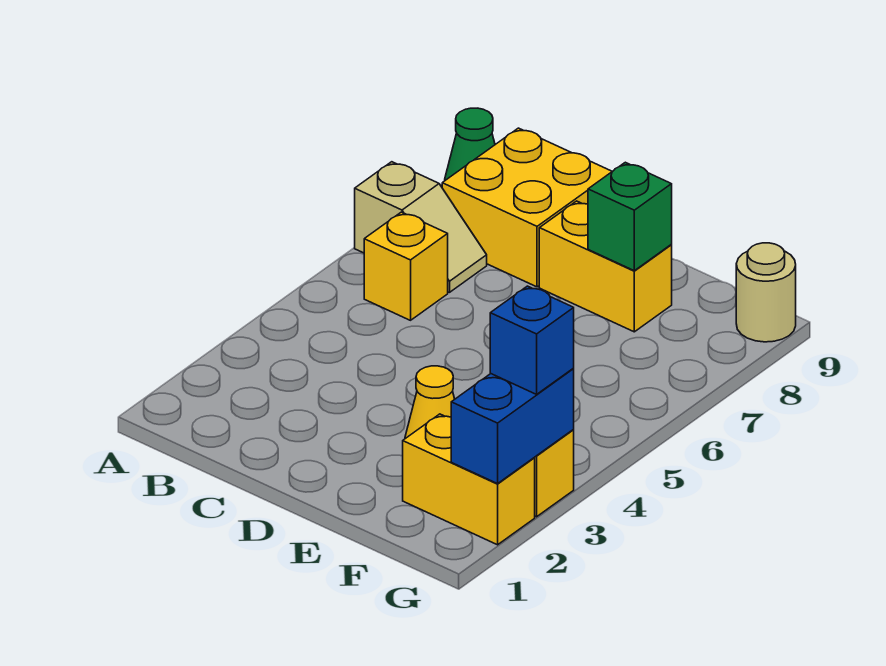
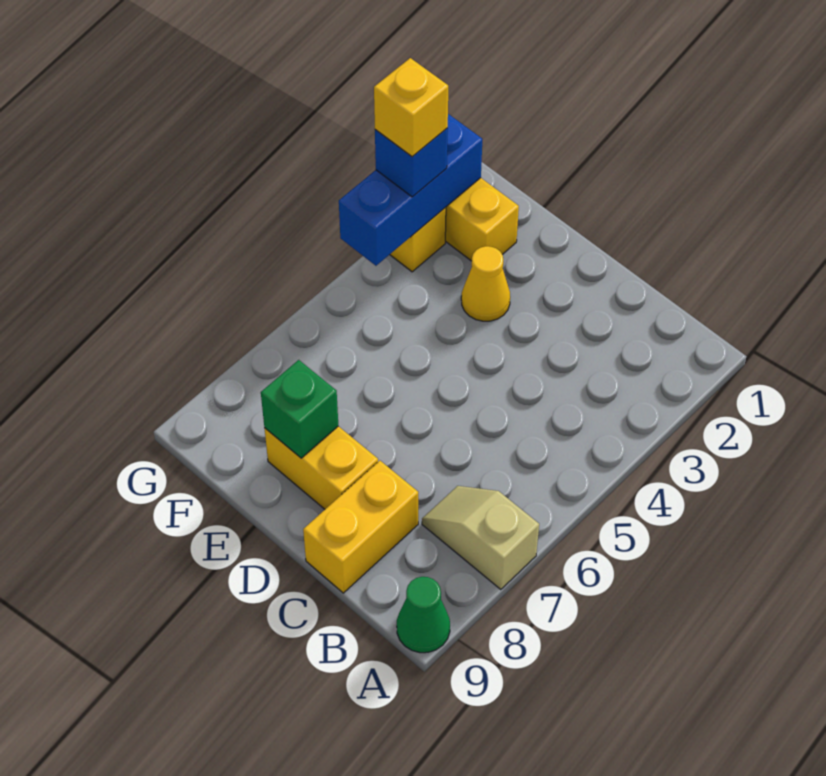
yellow 1x1 brick [364,212,448,320] -> yellow 1x1 brick moved to [374,58,448,157]
yellow 2x2 brick [442,128,612,287] -> yellow 1x2 brick [303,461,418,593]
blue 1x2 brick [451,369,574,484] -> blue 1x3 brick [339,114,482,266]
tan 1x1 round brick [736,243,796,342] -> none

